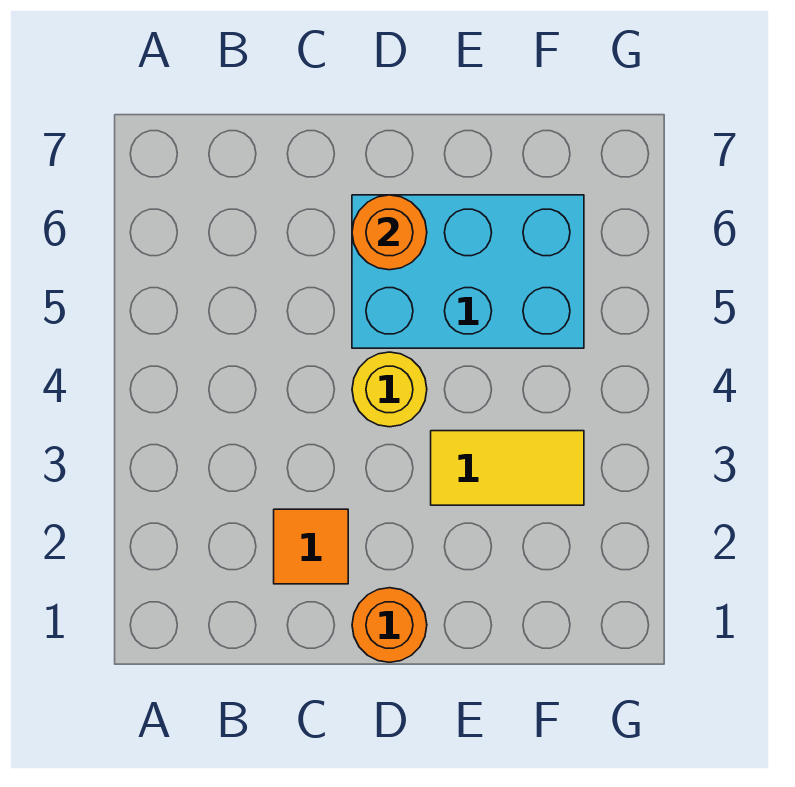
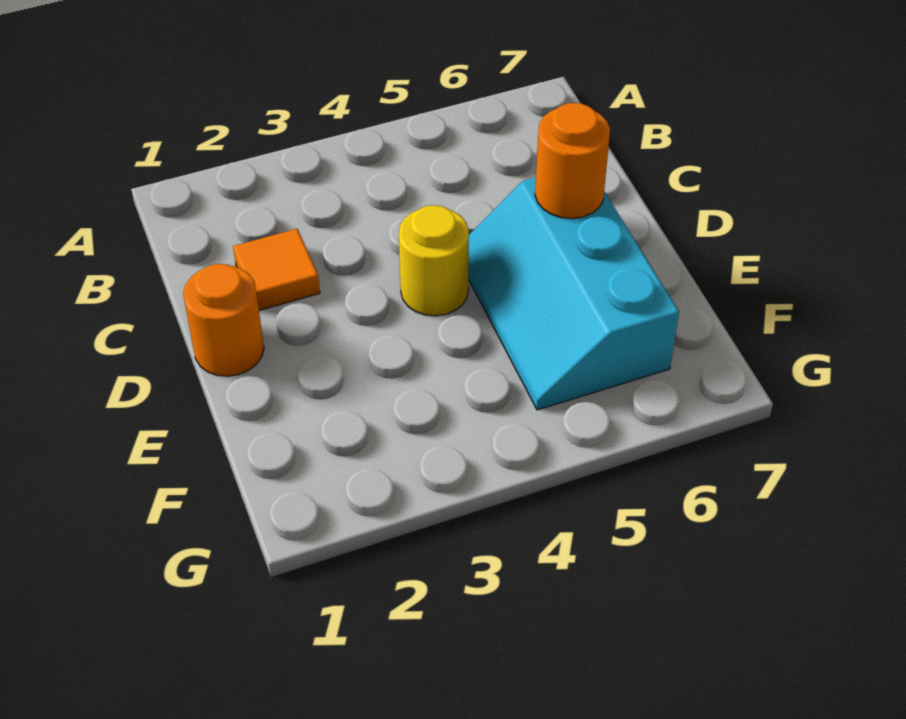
cyan 2x3 brick [352,195,584,348] -> cyan 2x3 slope [468,177,679,410]
yellow 1x2 tile [431,431,584,505] -> none

